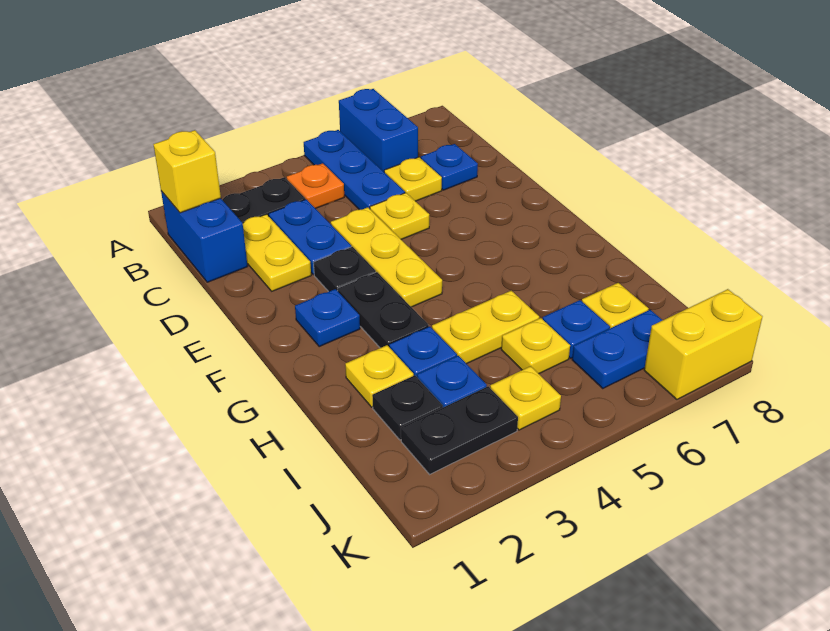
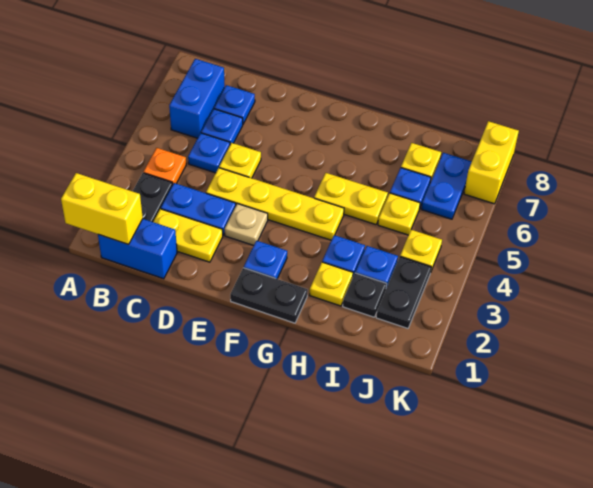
blue 1x3 plate [304,130,405,210] -> blue 1x1 plate [188,133,230,173]
blue 1x2 brick [339,89,418,172] -> blue 1x2 brick turned to [169,59,225,138]
yellow 1x1 brick [153,130,221,213] -> yellow 1x2 brick [61,173,143,244]
yellow 1x1 plate [384,157,442,201] -> blue 1x1 plate [201,109,243,144]
yellow 1x3 plate [331,207,442,307] -> yellow 1x4 plate [206,168,344,240]
black 1x1 plate [313,247,376,292] -> tan 1x1 plate [225,204,268,246]
black 1x2 plate [338,272,429,348] -> black 1x2 plate moved to [230,268,308,323]
yellow 1x2 plate [432,291,539,364] -> yellow 1x2 plate turned to [314,173,388,225]

